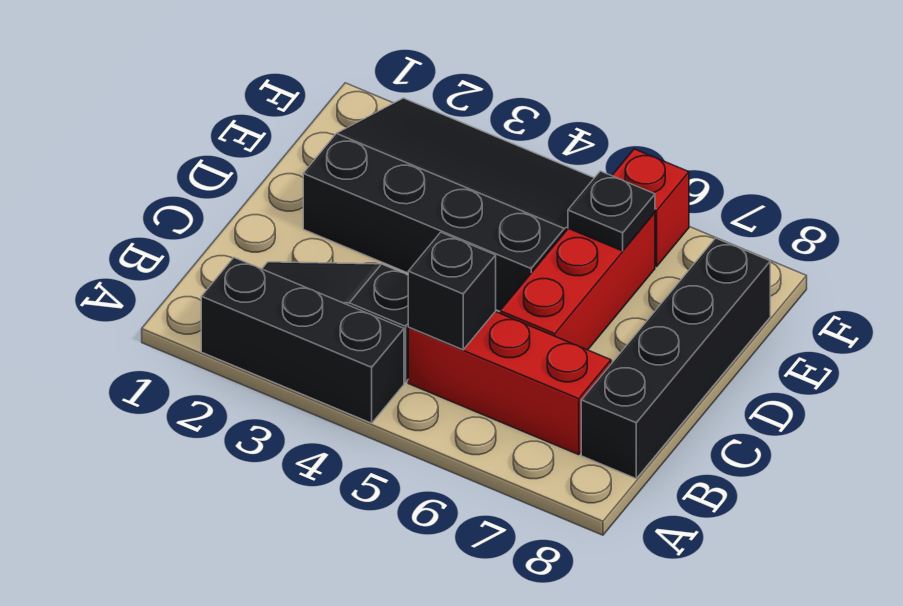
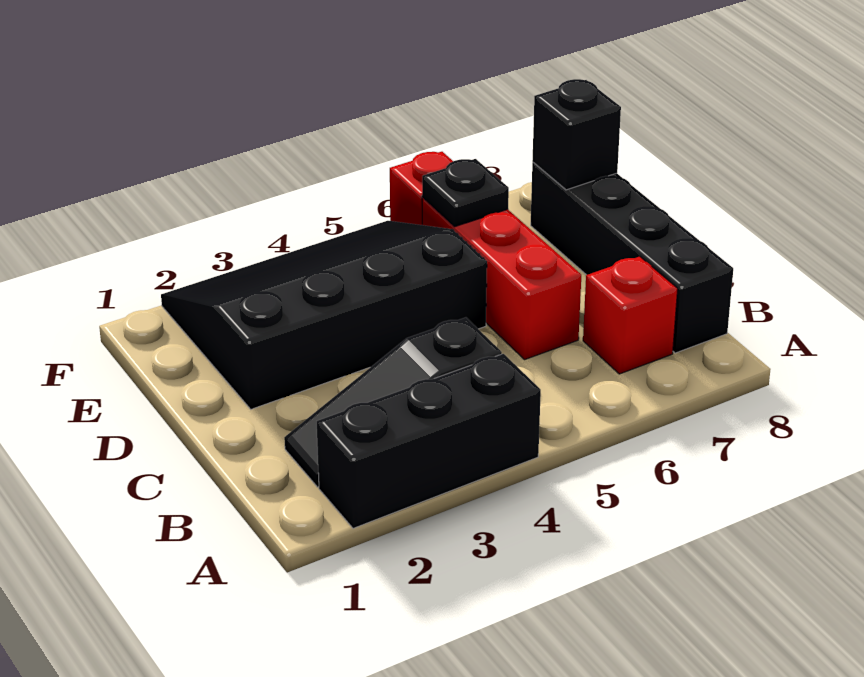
red 1x3 brick [408,312,611,455] -> red 1x1 brick [583,256,678,374]
black 1x1 brick [408,232,496,350] -> black 1x1 brick moved to [532,79,621,190]

